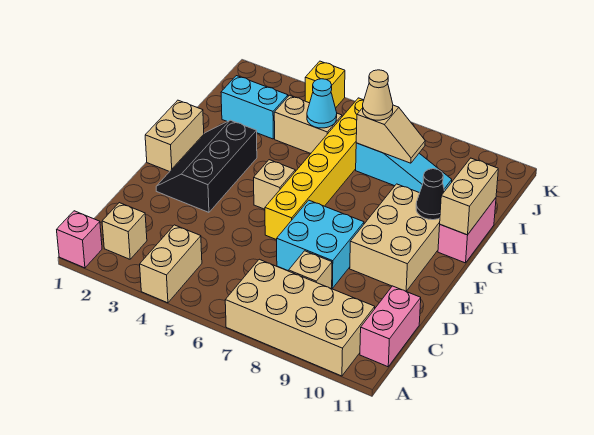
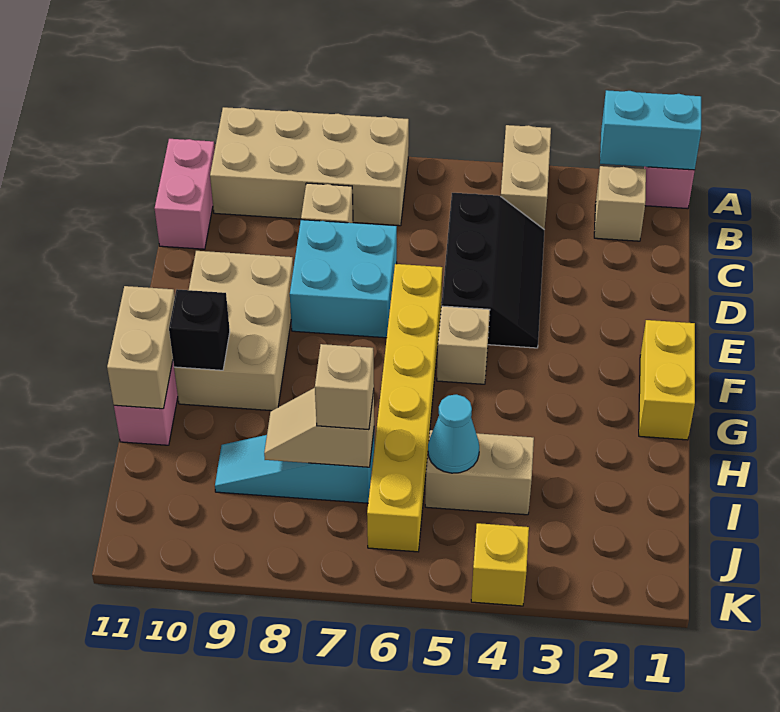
black 2x3 slope [156,120,257,212] -> black 2x3 slope moved to [442,193,544,348]
tan 1x2 brick [145,100,204,172] -> yellow 1x2 brick [639,320,695,440]
black 1x1 cone [416,169,445,220] -> black 1x1 brick [169,289,230,370]
cyan 1x2 brick [221,76,288,139] -> cyan 1x2 brick moved to [600,90,701,170]
tan 1x1 cone [363,70,393,120] -> tan 1x1 brick [315,344,374,430]

